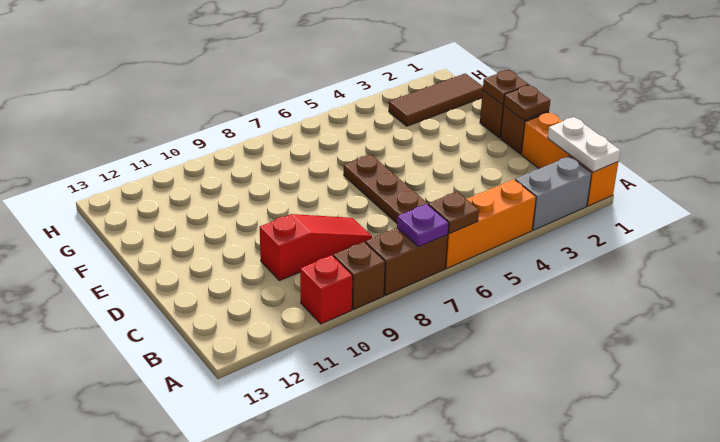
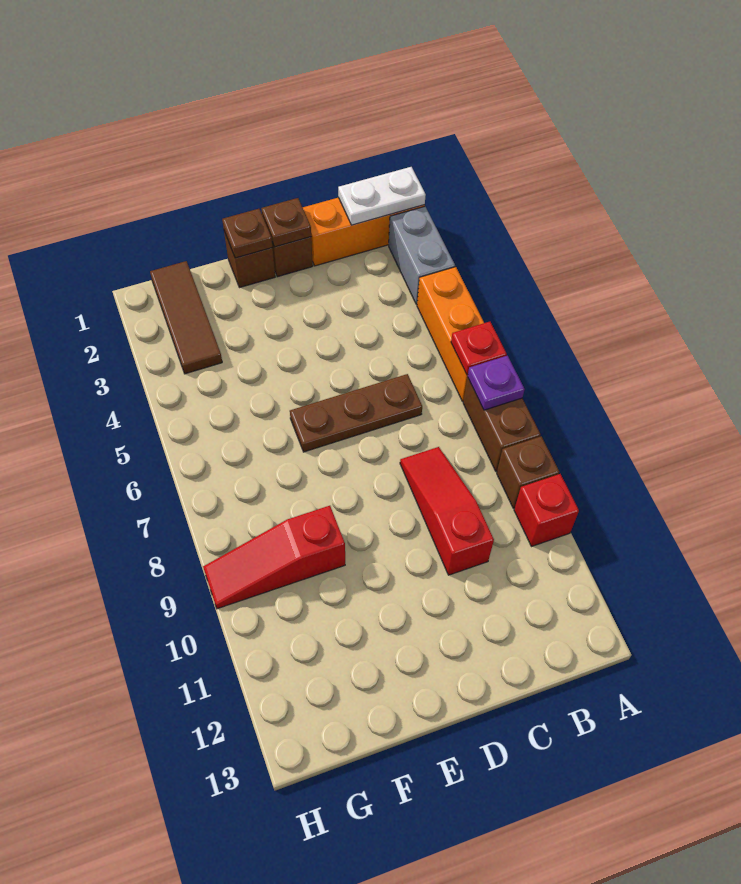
brown 1x1 plate [428,192,479,234] -> red 1x1 plate [451,322,507,375]
none -> red 1x3 slope [203,506,345,609]

